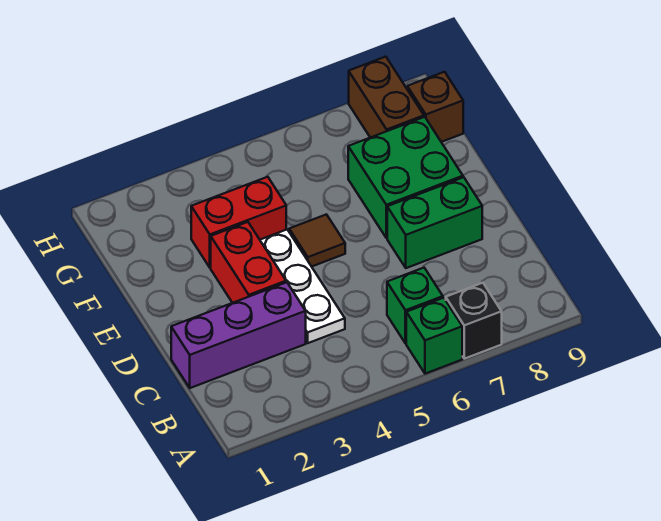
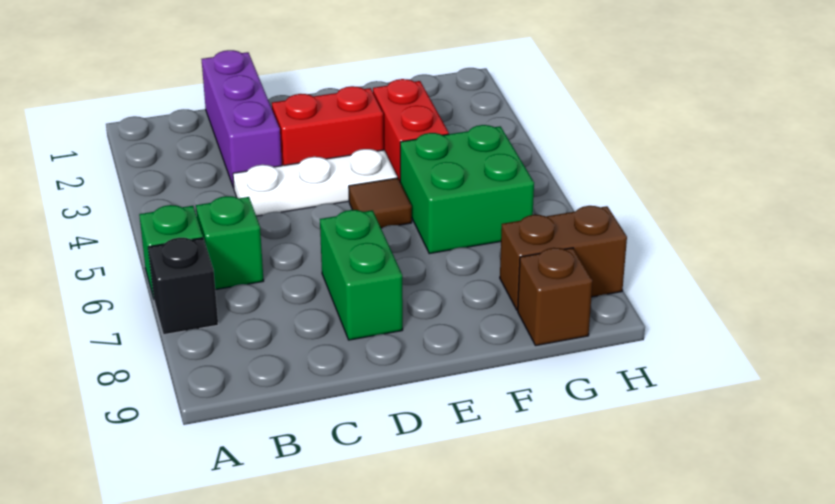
green 2x2 brick [348,117,463,238] -> green 2x2 brick moved to [400,125,534,254]

